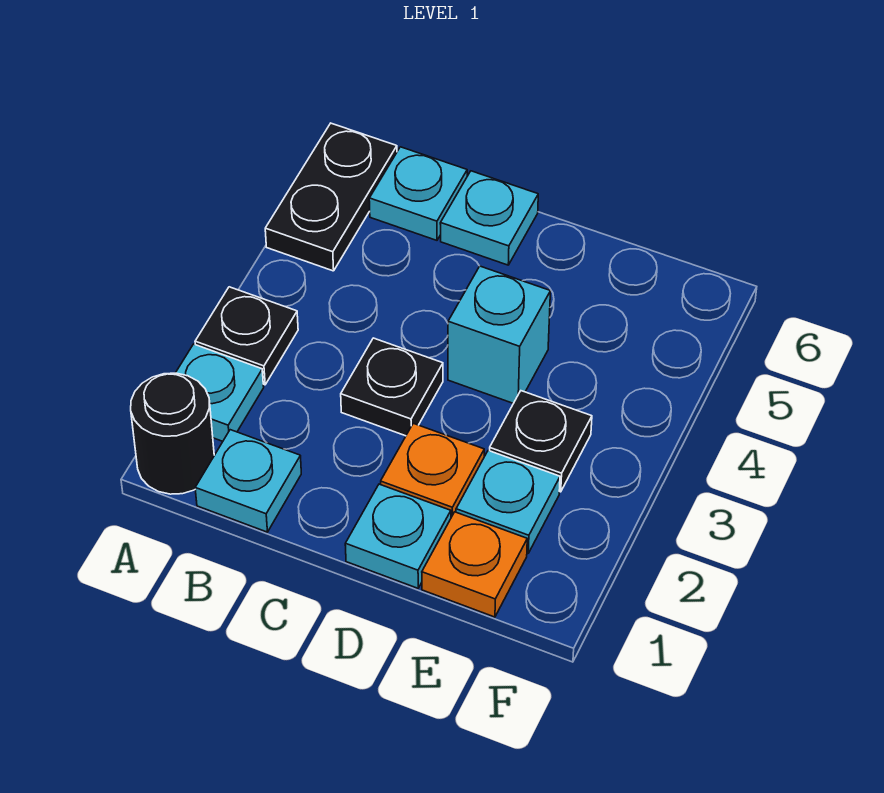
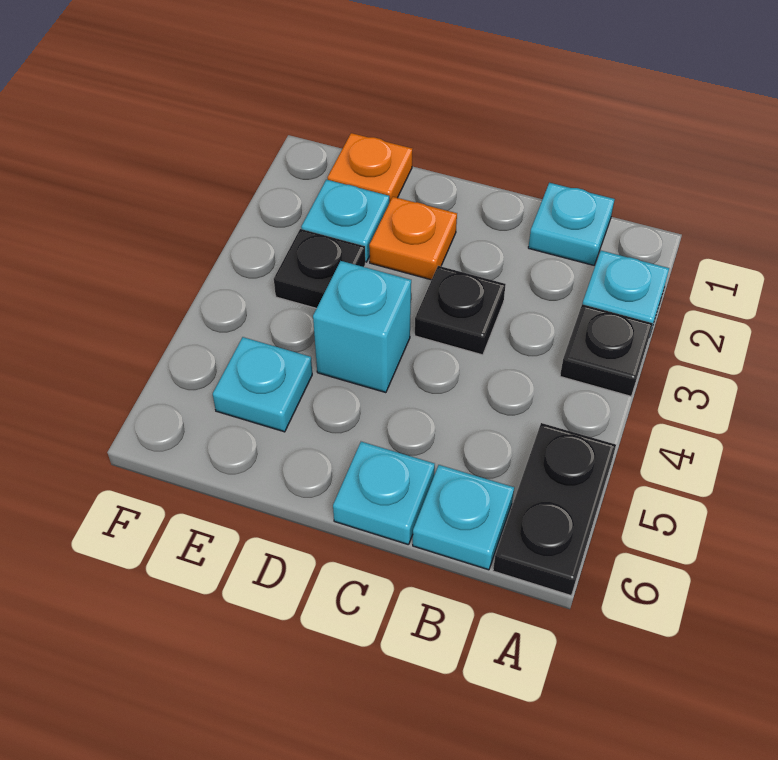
black 1x1 round brick [131,373,214,494] -> none
cyan 1x1 plate [345,484,451,588] -> cyan 1x1 plate moved to [213,337,312,432]

